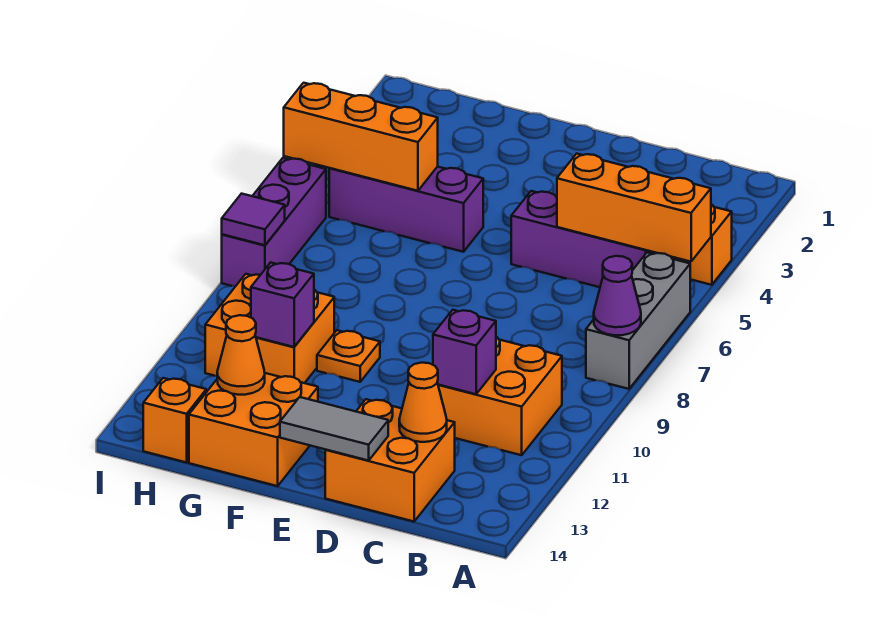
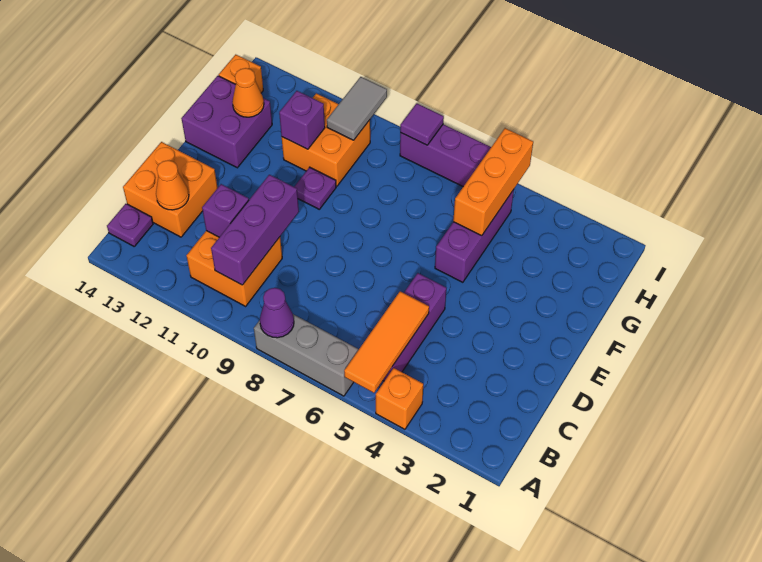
orange 1x3 brick [557,154,711,262] -> orange 1x3 tile [344,291,429,393]
none -> purple 1x3 brick [211,175,299,285]
none -> purple 1x1 plate [107,204,153,246]
grey 1x2 tile [280,397,388,461] -> grey 1x2 tile moved to [327,77,387,140]
orange 1x1 plate [317,330,380,382] -> purple 1x1 plate [294,167,336,209]
orange 2x2 brick [189,373,318,486] -> purple 2x2 brick [181,76,272,168]

